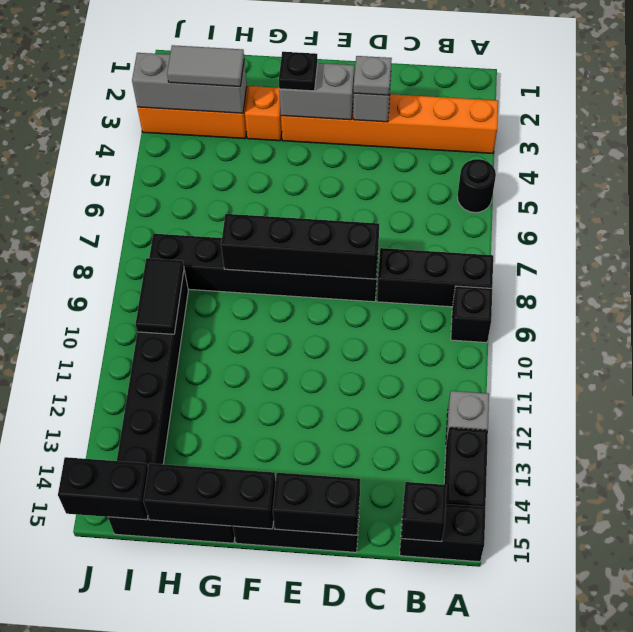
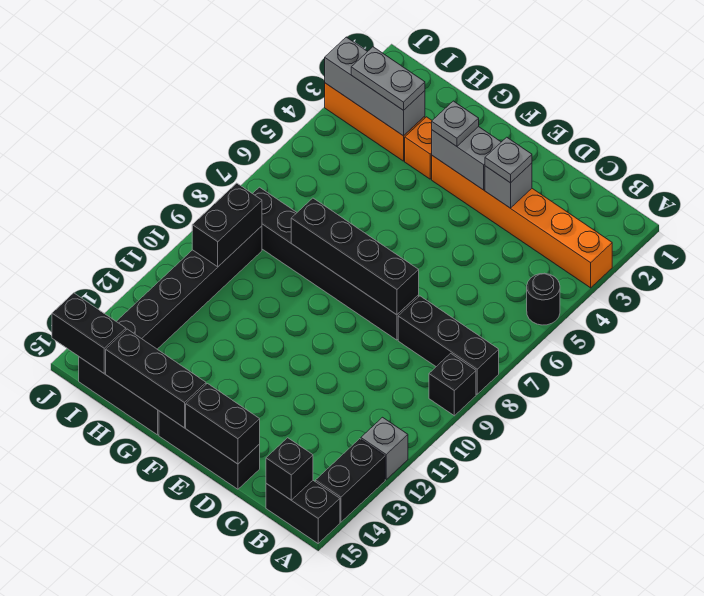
black 1x1 plate [279,52,318,91] -> grey 1x1 plate [432,101,479,146]
grey 1x2 tile [167,45,244,87] -> grey 1x2 plate [351,47,425,110]
black 1x2 tile [136,258,184,334] -> black 1x2 brick [192,183,262,267]

